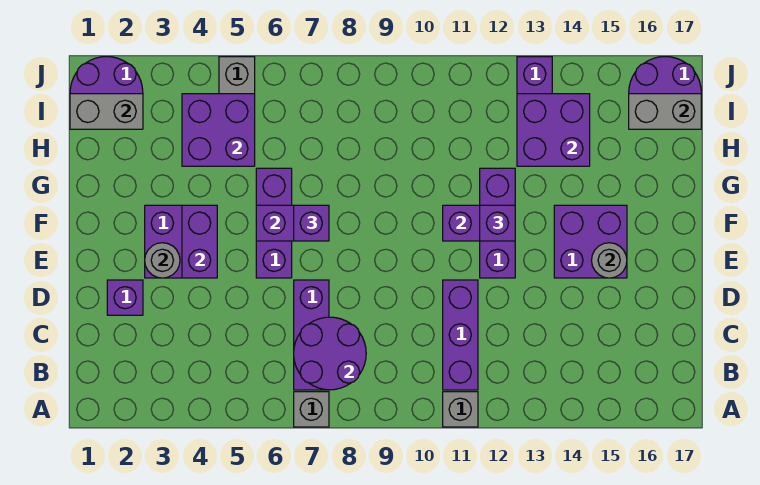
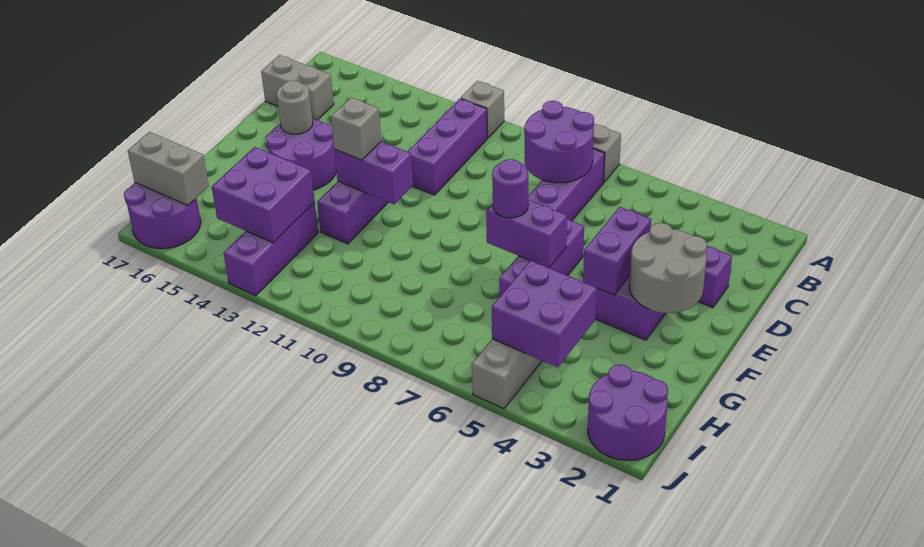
grey 1x1 round brick [145,243,180,278] -> grey 2x2 round brick [629,223,707,313]
purple 2x2 brick [554,205,627,278] -> purple 2x2 round brick [266,119,337,190]
purple 1x1 brick [294,205,329,241] -> purple 1x1 round brick [492,159,528,218]
purple 1x1 brick [480,205,515,241] -> grey 1x1 brick [331,97,381,160]
grey 1x2 brick [70,94,143,129] -> grey 1x2 brick moved to [261,55,334,120]

